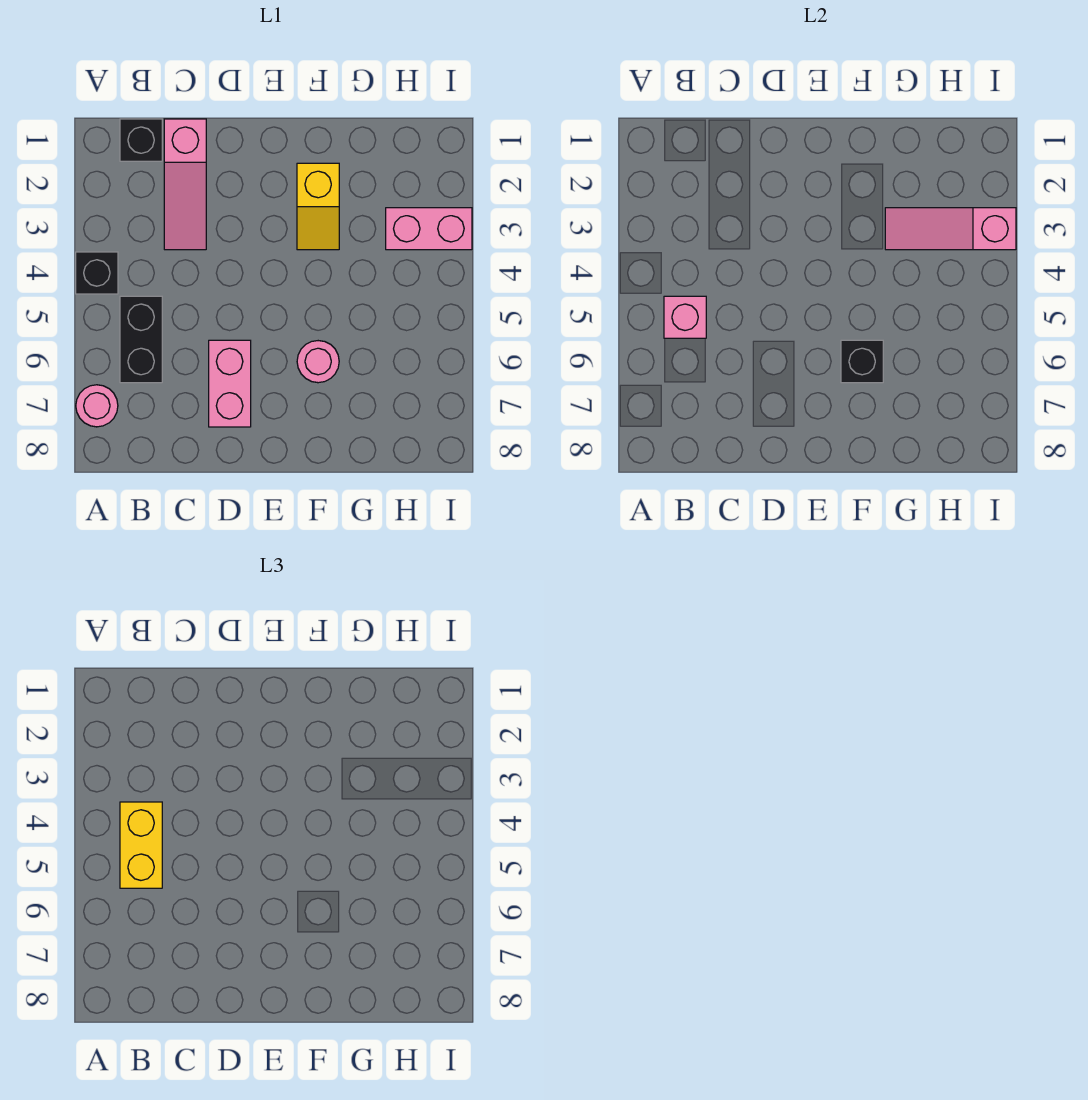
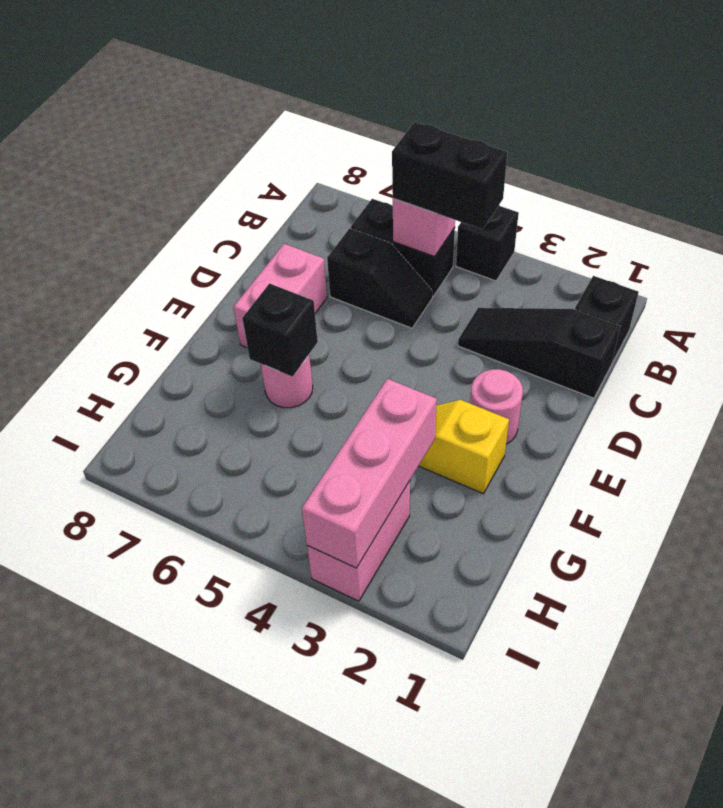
pink 1x1 round brick [76,385,118,427] -> pink 1x1 round brick moved to [470,369,523,444]
yellow 1x2 brick [120,802,162,888] -> black 1x2 brick [392,122,507,229]
pink 1x3 slope [164,119,206,250] -> black 1x3 slope [458,308,620,398]
none -> black 1x2 slope [327,228,433,328]
pink 1x2 brick [209,340,251,427] -> pink 1x2 brick turned to [234,244,327,348]
pink 1x3 slope [885,208,1016,250] -> pink 1x3 brick [302,379,437,568]

